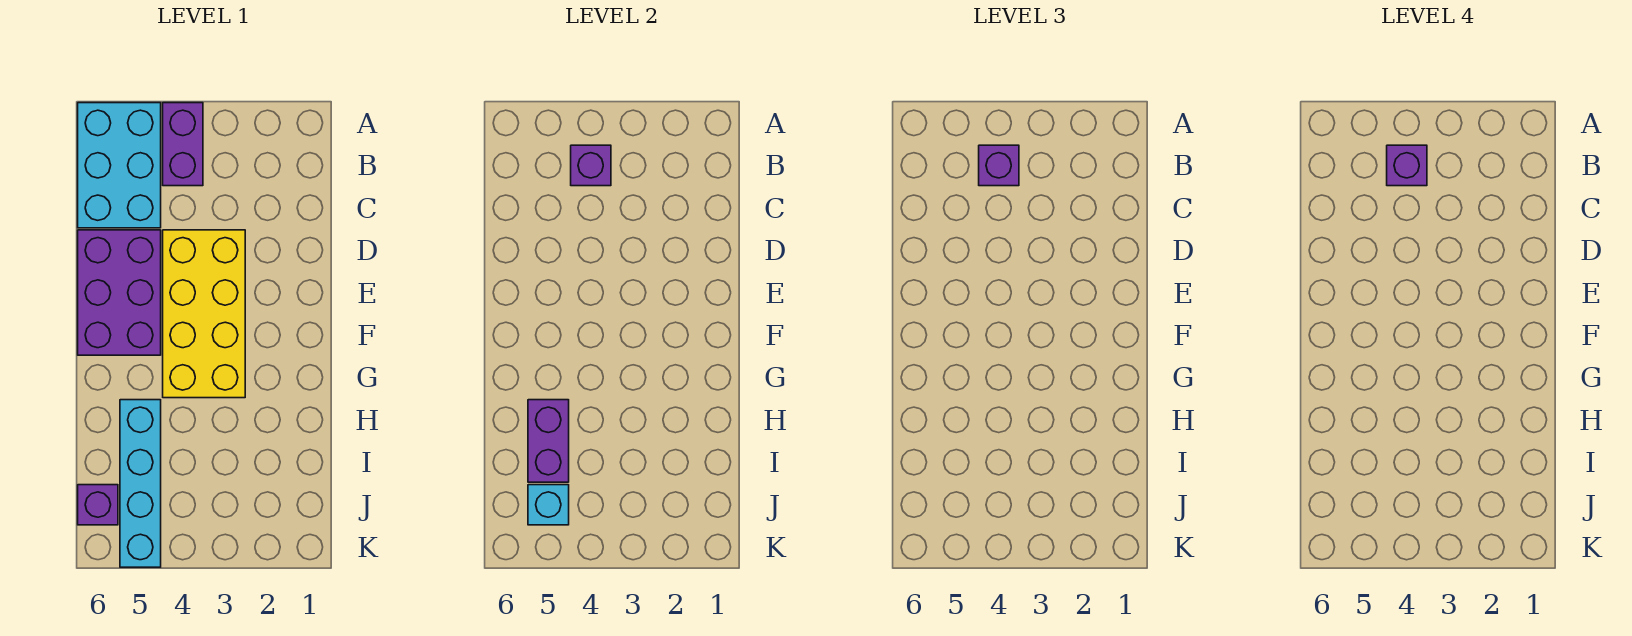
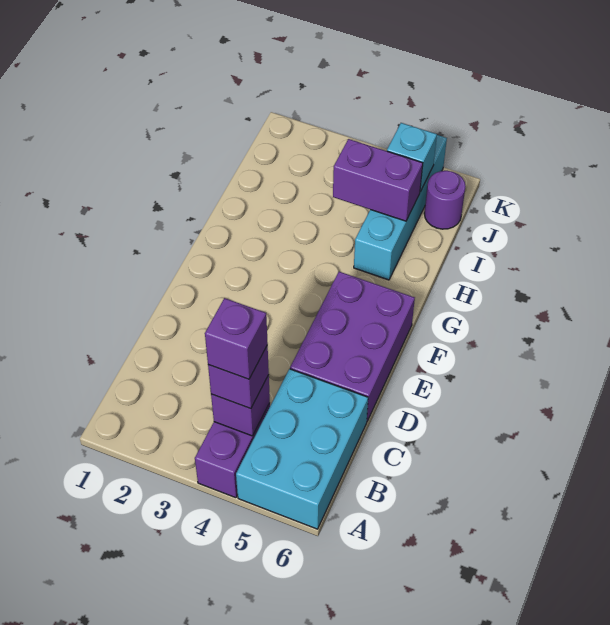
yellow 2x4 brick [163,230,245,398] -> none
purple 1x2 brick [528,400,569,482] -> purple 1x2 brick turned to [333,139,423,221]
purple 1x1 brick [78,485,118,525] -> purple 1x1 round brick [424,171,466,229]

